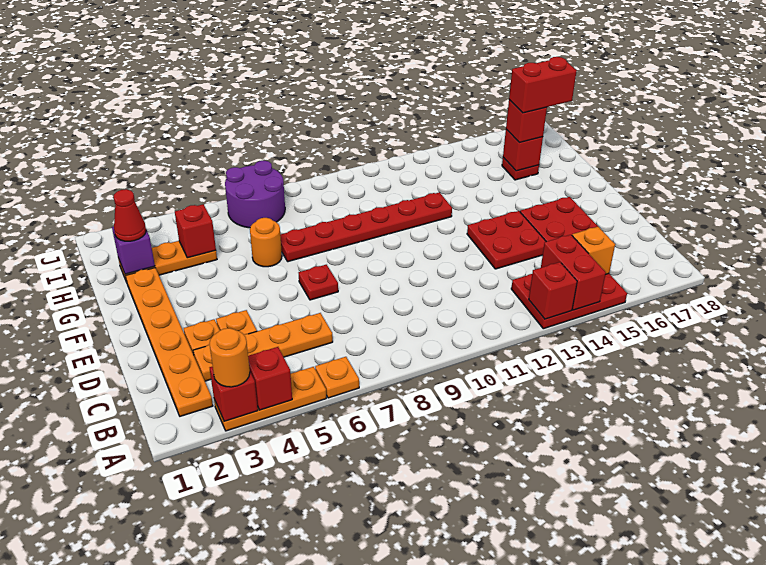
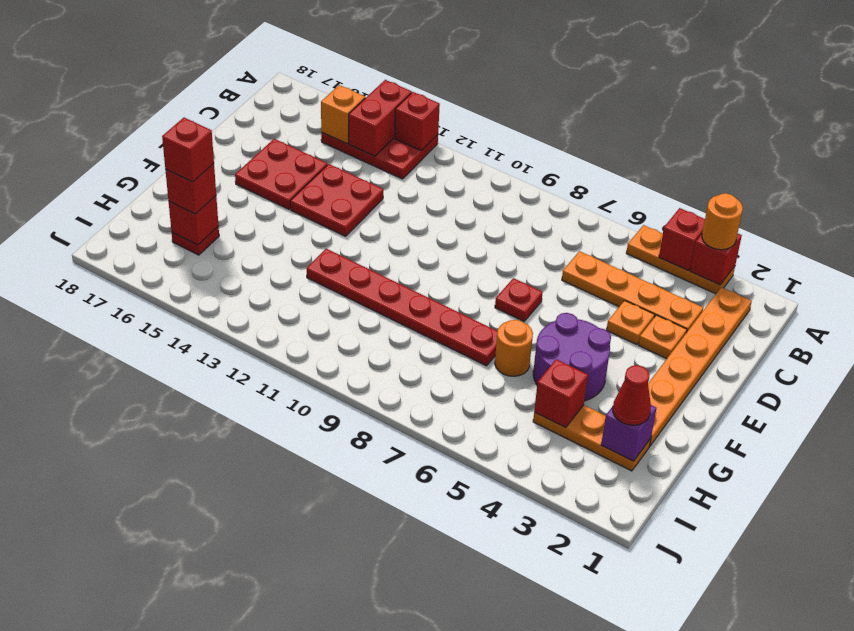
orange 1x1 plate [315,357,359,398] -> none
red 1x2 brick [509,57,577,113] -> red 1x1 brick [162,118,214,182]
purple 2x2 round brick [225,161,285,228] -> purple 2x2 round brick moved to [533,313,611,401]

